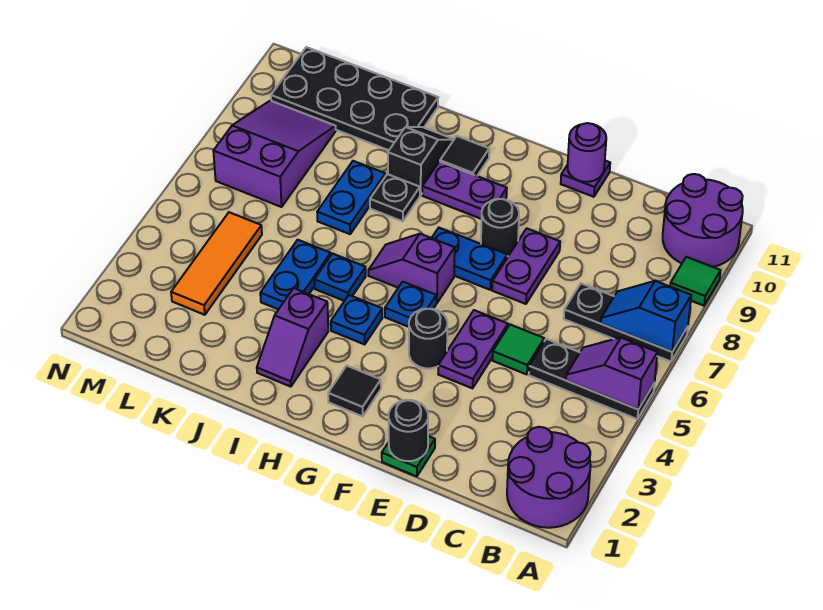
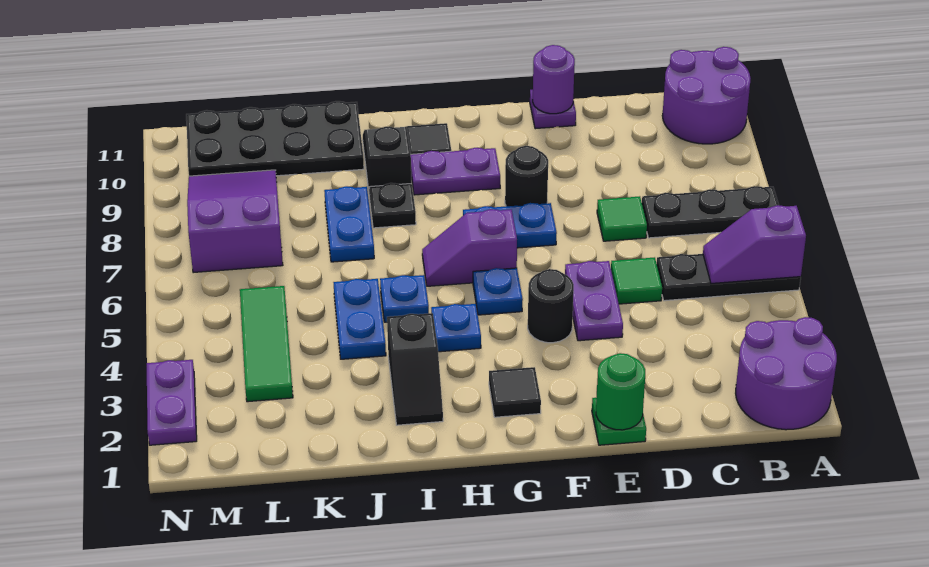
blue 1x2 slope [601,281,691,352] -> none
green 1x1 tile [670,257,721,306] -> green 1x1 tile moved to [597,196,647,241]
black 1x1 round brick [389,400,428,461] -> green 1x1 round brick [596,353,645,430]
purple 1x2 plate [492,228,560,304] -> purple 1x2 plate moved to [147,360,197,445]
purple 1x2 slope [257,288,328,387] -> black 1x2 slope [387,313,443,425]
orange 1x3 tile [171,212,262,315] -> green 1x3 tile [240,286,293,402]

